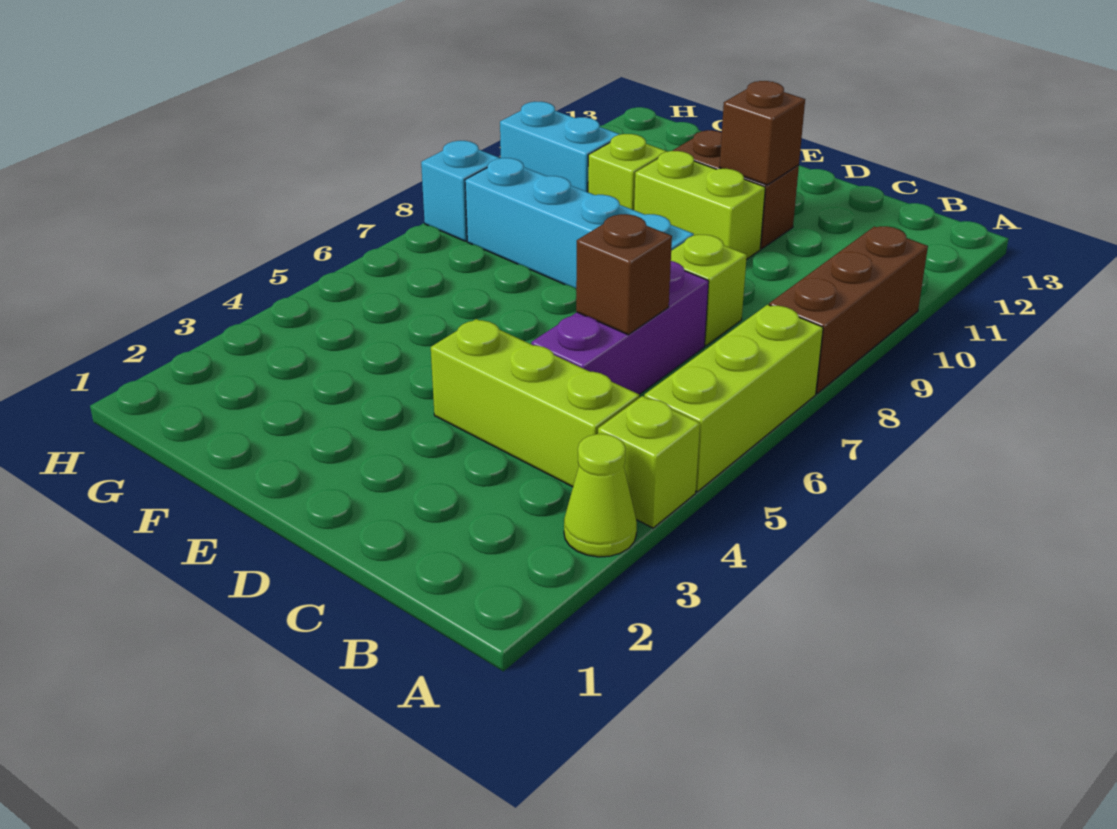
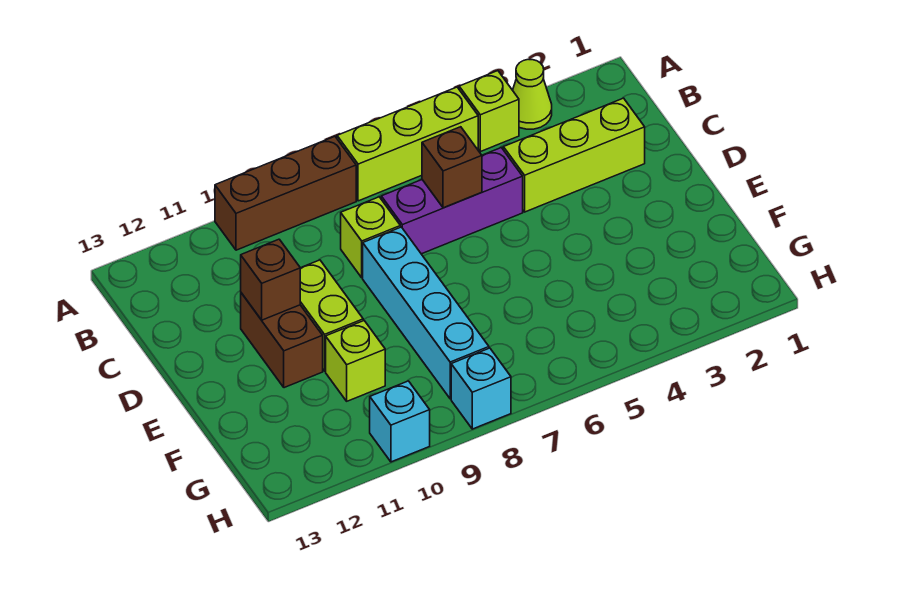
lime 1x3 brick [431,319,639,487] -> lime 1x3 brick turned to [503,98,645,212]
cyan 1x2 brick [500,102,620,192] -> cyan 1x1 brick [370,381,430,462]

